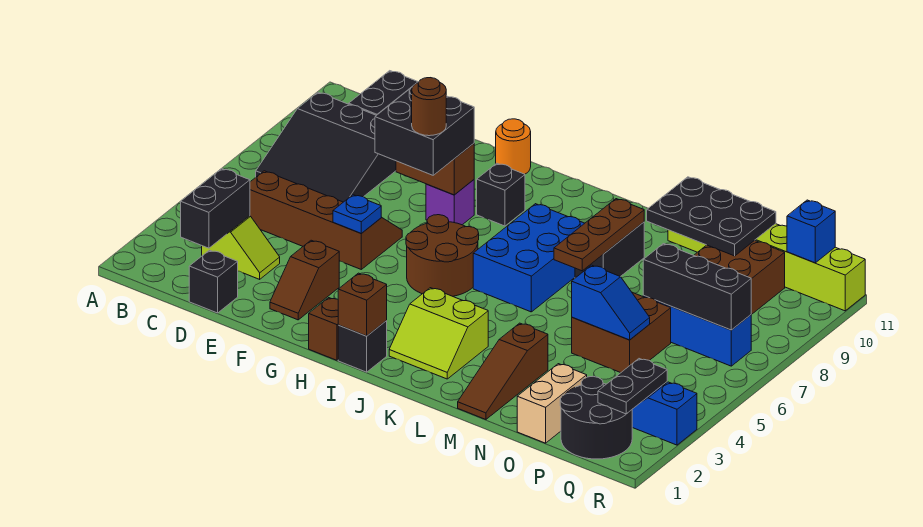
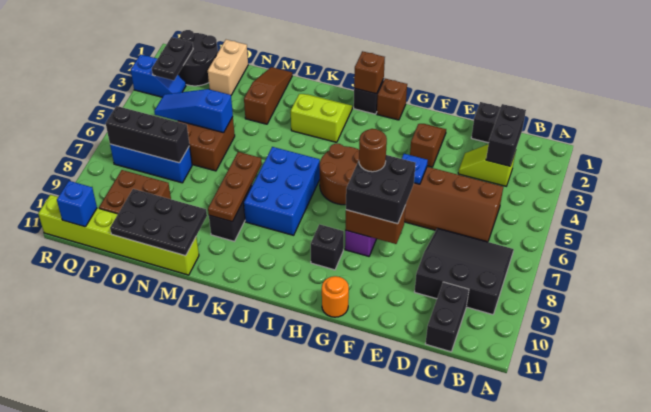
blue 1x2 slope [572,265,650,340] -> blue 1x3 slope [154,89,233,133]

